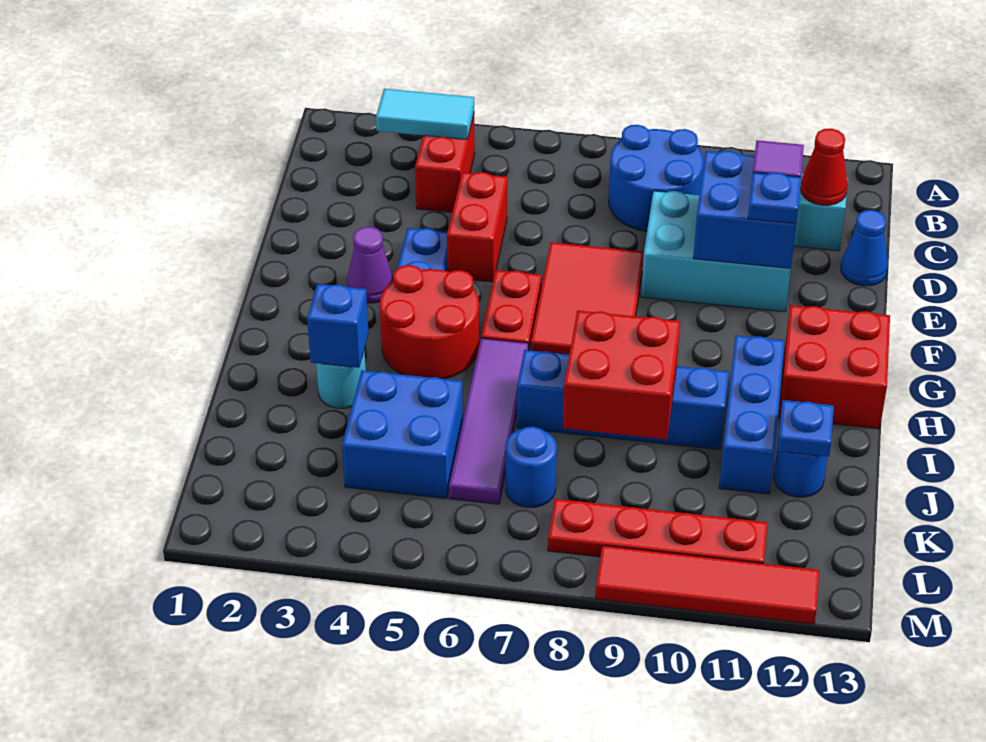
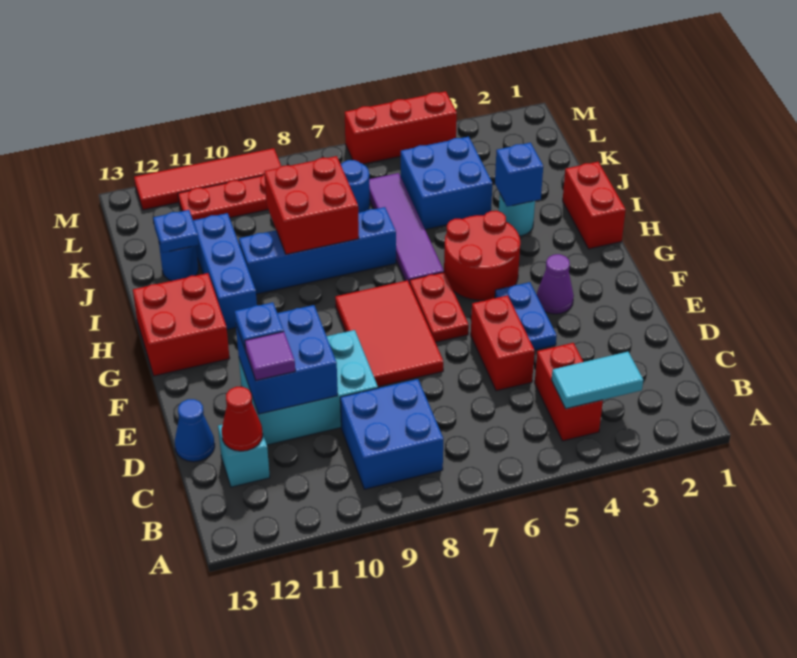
blue 2x2 round brick [609,125,704,231] -> blue 2x2 brick [340,379,443,489]
none -> red 1x2 brick [563,162,626,249]
none -> red 1x3 brick [345,91,457,164]

